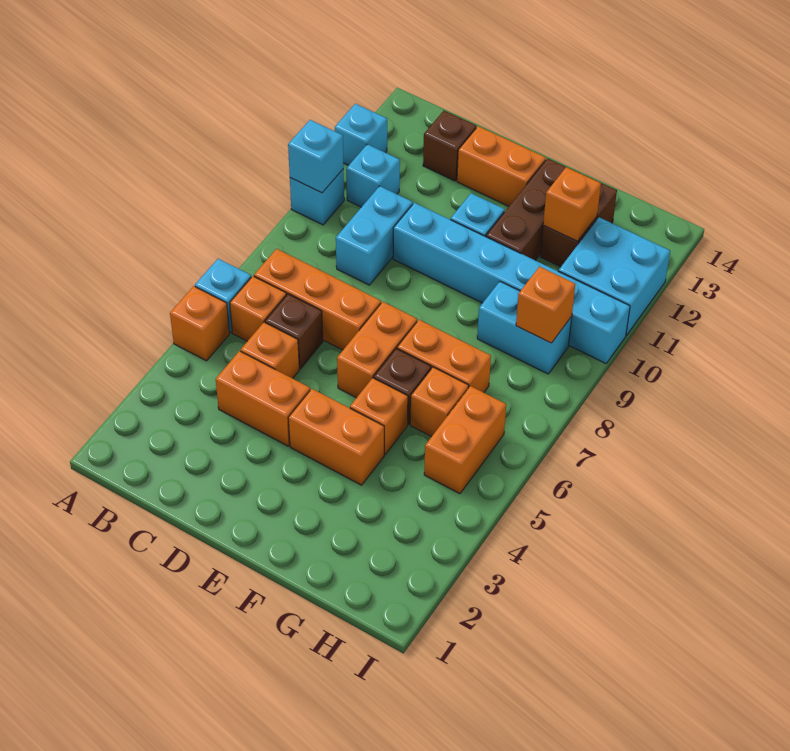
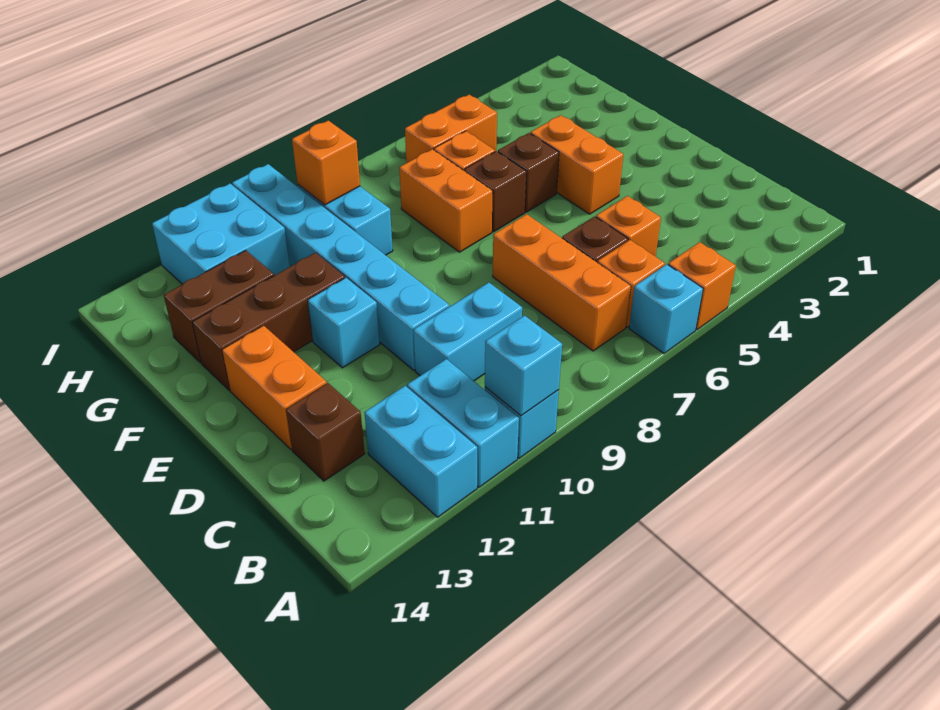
cyan 1x1 brick [335,104,387,165] -> cyan 1x2 brick [364,386,477,517]
cyan 1x1 brick [346,144,400,207] -> cyan 1x2 brick [407,359,519,487]
orange 1x2 brick [216,351,310,446] -> none
orange 1x2 brick [337,302,417,398] -> none
orange 1x1 brick [350,378,408,454] -> brown 1x1 brick [498,133,559,212]
orange 1x1 brick [543,167,601,241] -> none

